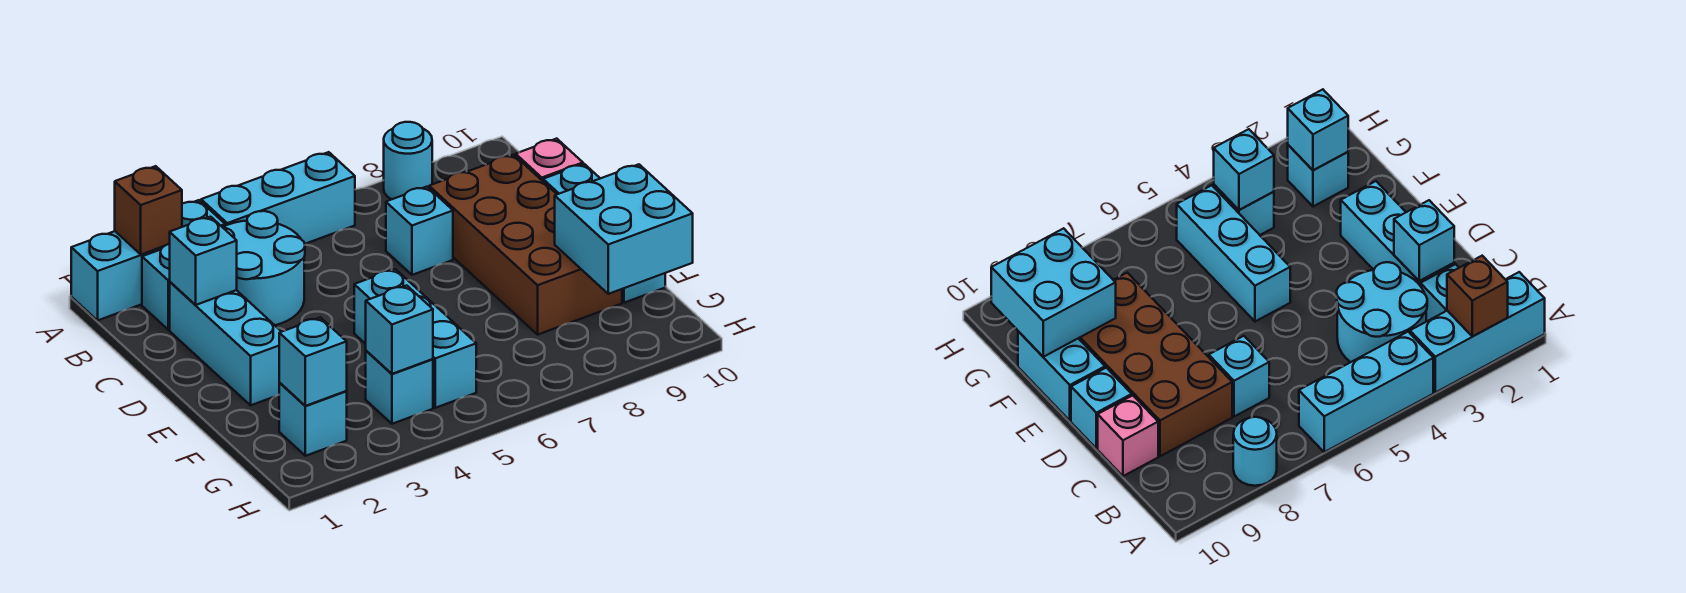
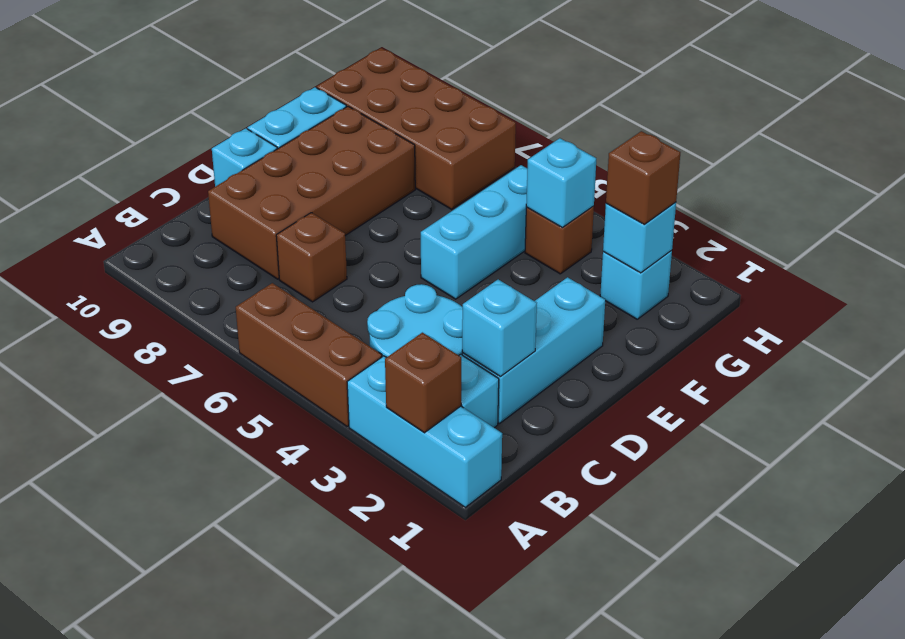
cyan 1x3 brick [201,152,355,244] -> brown 1x3 brick [236,283,382,427]
cyan 1x1 round brick [384,122,432,199] -> none
cyan 1x1 brick [386,187,453,275] -> brown 1x1 brick [276,213,347,302]
pink 1x1 brick [516,139,583,181] -> none
cyan 2x2 brick [555,164,693,294] -> none
none -> brown 1x1 brick [606,131,680,225]
cyan 1x1 brick [366,351,433,424] -> brown 1x1 brick [525,206,594,274]
none -> brown 2x4 brick [317,48,516,209]

